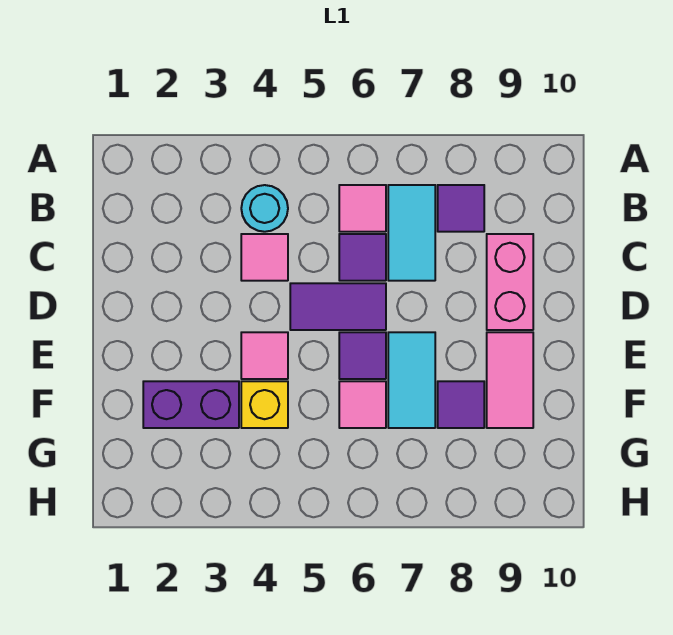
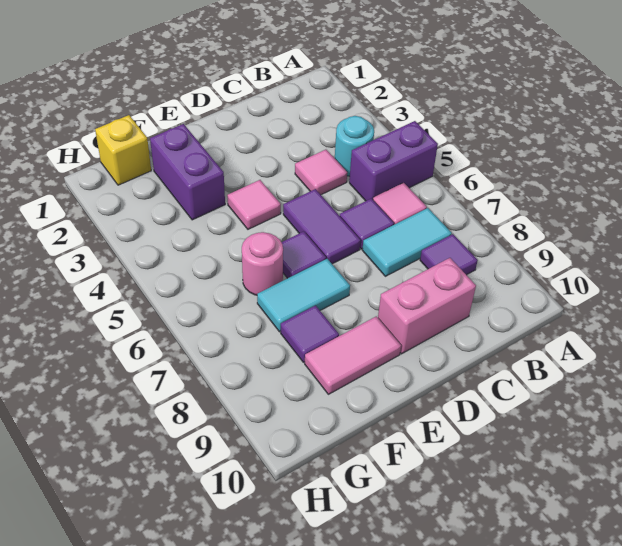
none -> purple 1x2 brick [349,121,438,201]
yellow 1x1 brick [241,381,288,428] -> yellow 1x1 brick moved to [95,115,151,185]
pink 1x1 tile [339,381,386,428] -> pink 1x1 round brick [242,232,283,295]

